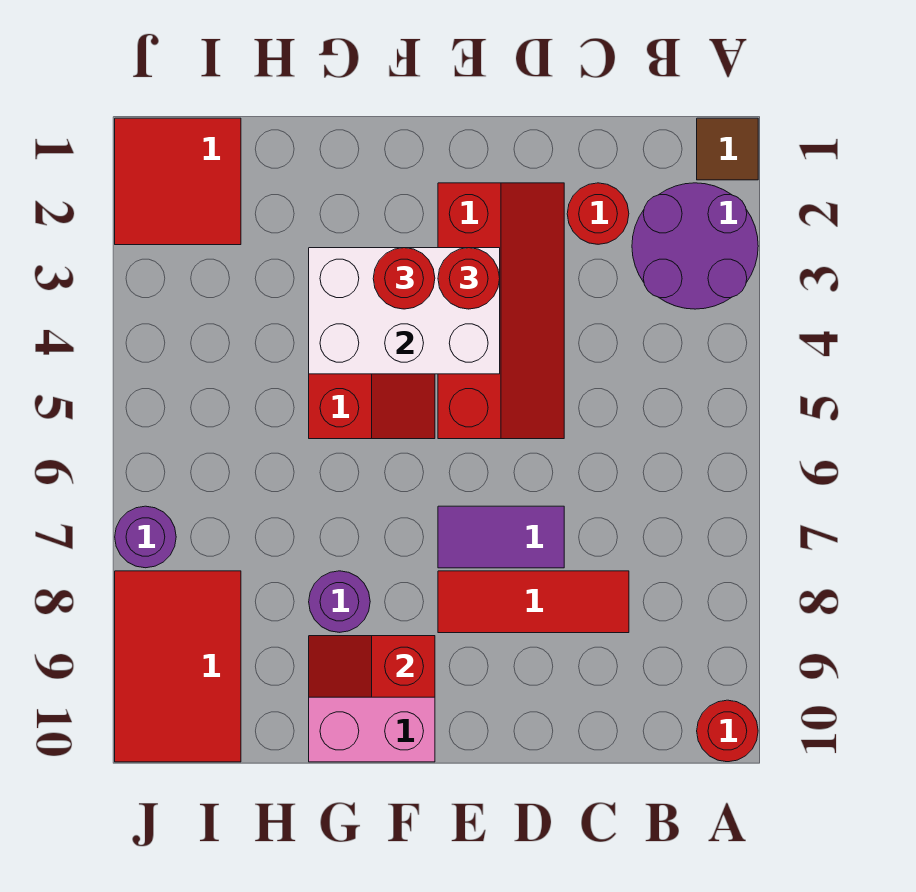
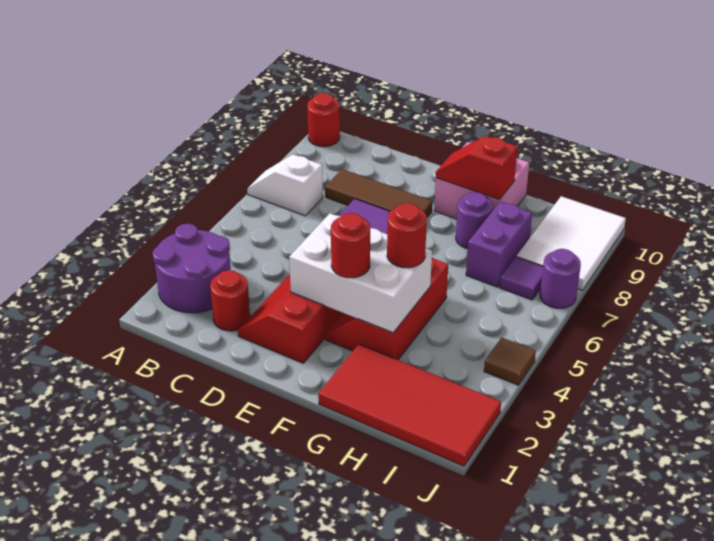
brown 1x1 tile [697,118,758,180] -> brown 1x1 tile moved to [484,338,536,385]
none -> white 1x2 slope [247,154,323,216]
red 1x3 tile [438,571,629,633] -> brown 1x3 tile [325,169,432,217]
red 1x1 round brick [438,248,500,309] -> red 1x1 round brick moved to [387,203,427,268]
red 1x2 slope [309,636,435,697] -> red 1x2 slope turned to [436,136,518,200]
none -> purple 1x2 brick [466,202,532,287]
red 2x2 tile [115,118,241,245] -> red 2x4 tile [318,344,501,466]
none -> purple 1x1 tile [500,257,543,300]
red 2x3 tile [115,571,241,762] -> white 2x3 tile [517,196,626,290]

